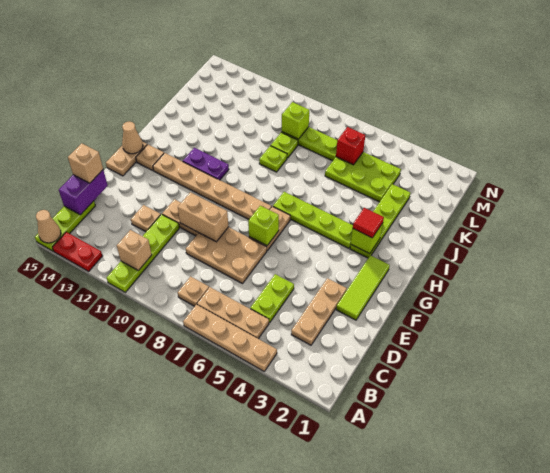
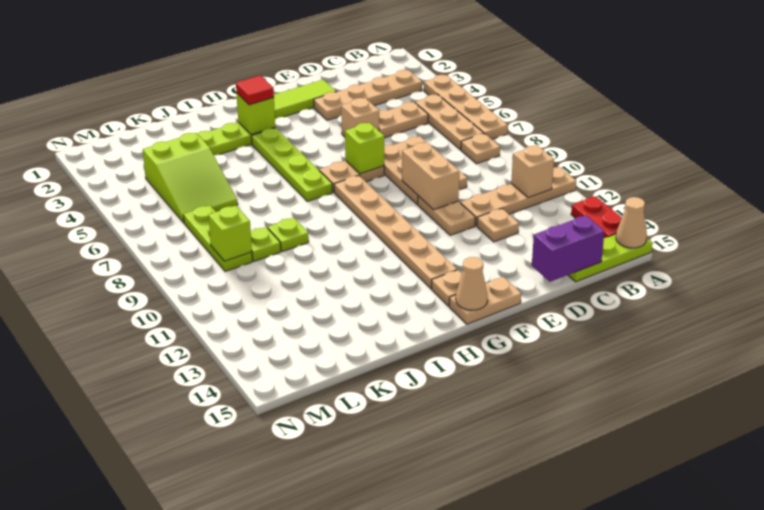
lime 1x4 plate [107,214,179,292] -> tan 1x4 plate [460,167,576,226]
tan 1x3 plate [291,278,347,345] -> tan 1x4 plate [314,70,422,120]
lime 1x2 plate [250,274,294,323] -> tan 1x2 plate [379,102,428,138]
tan 1x1 brick [68,143,103,183] -> tan 1x1 brick moved to [341,98,379,137]
purple 1x2 plate [183,148,229,180] -> none
lime 2x3 plate [325,152,401,202] -> lime 2x3 slope [143,133,238,223]
red 1x1 brick [336,127,365,165] -> none

